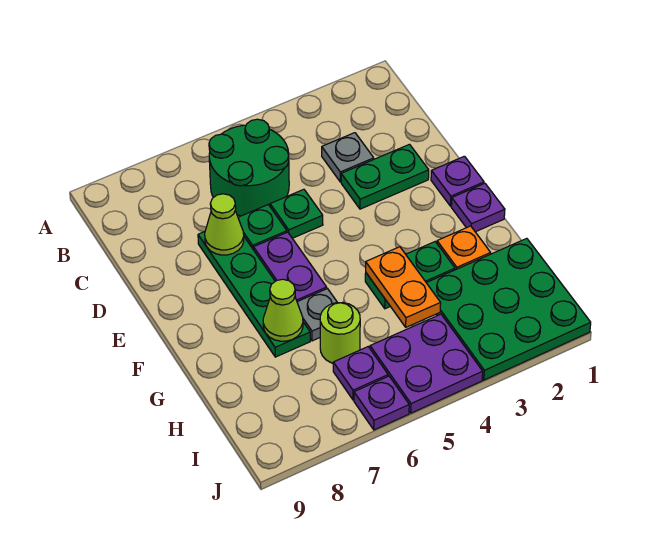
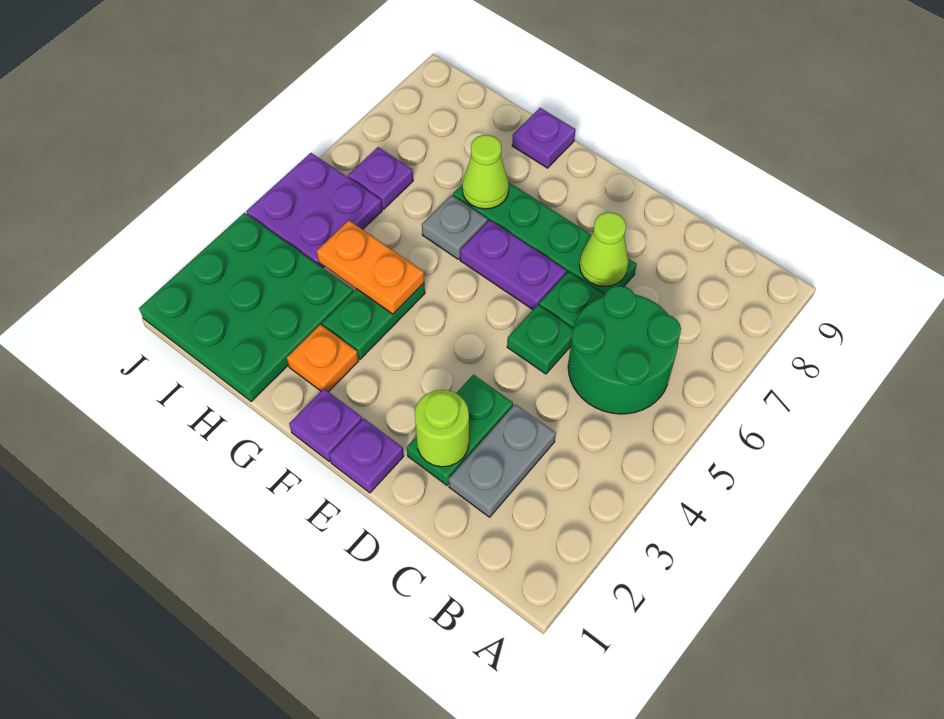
grey 1x1 plate [322,133,374,182] -> grey 1x2 plate [449,404,556,517]
lime 1x1 round brick [320,303,360,363] -> lime 1x1 round brick moved to [415,390,469,467]
purple 1x1 plate [354,376,409,430] -> purple 1x1 plate moved to [512,108,576,168]

